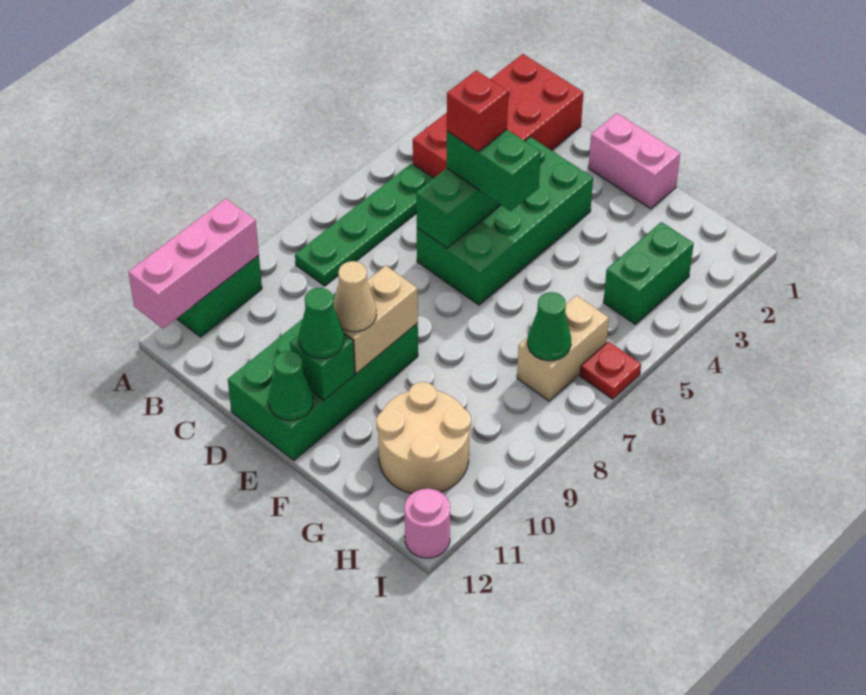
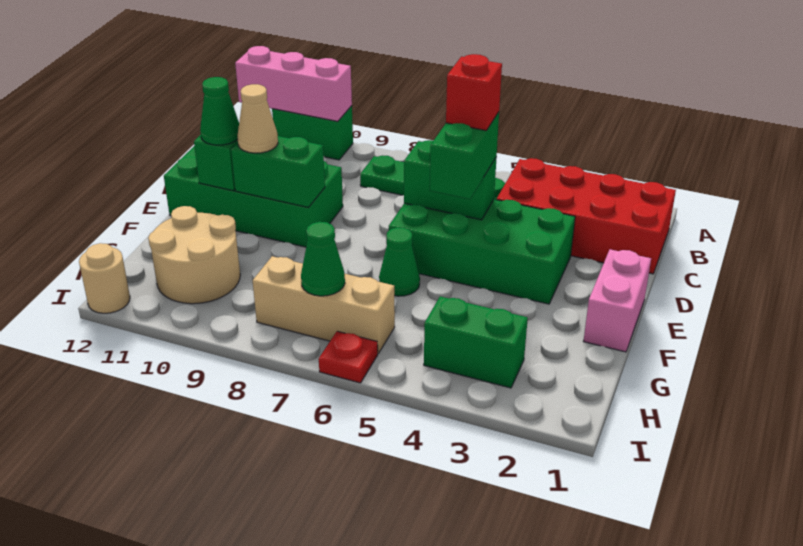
tan 1x2 brick [343,266,418,373] -> green 1x2 brick [231,136,325,208]
green 1x1 cone [269,351,313,420] -> green 1x1 cone moved to [379,227,420,296]
tan 1x2 brick [517,295,609,401] -> tan 1x3 brick [253,256,395,353]
pink 1x1 round brick [405,489,450,558] -> tan 1x1 round brick [79,243,130,313]

